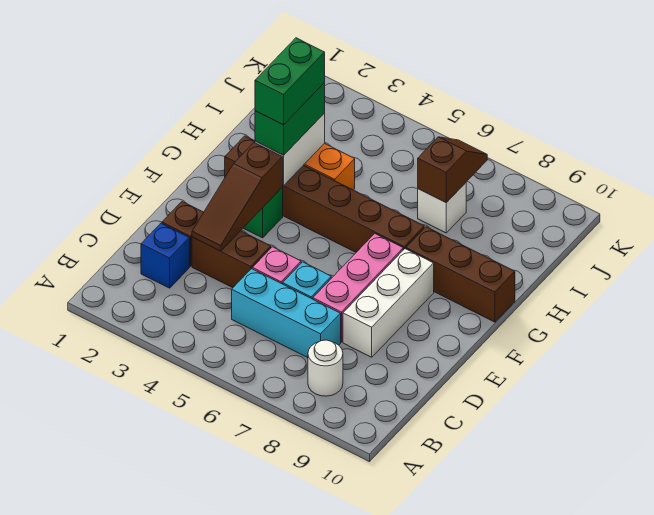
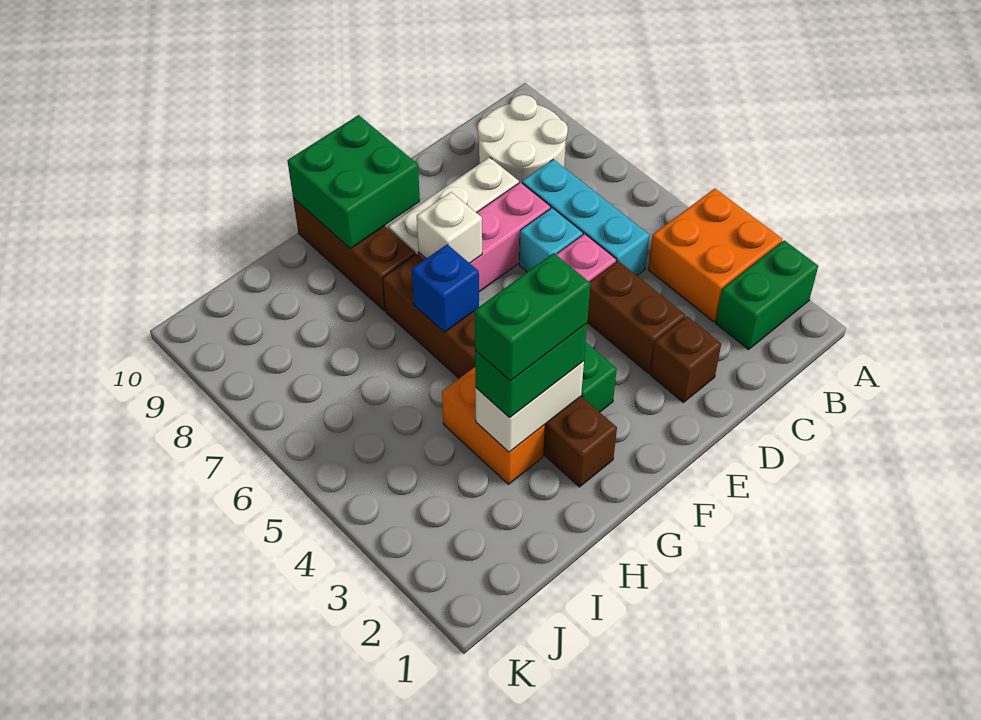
none -> green 1x2 brick [716,240,818,350]
none -> orange 2x2 brick [648,189,782,322]
white 1x1 round brick [308,340,343,396] -> white 2x2 round brick [478,95,568,183]
blue 1x1 brick [141,223,190,288] -> blue 1x1 brick moved to [412,244,479,332]
brown 1x3 slope [192,143,283,251] -> none
none -> green 2x2 brick [287,115,420,249]
white 1x1 brick [418,183,466,233] -> white 1x1 brick moved to [417,192,482,263]
brown 1x2 slope [418,137,487,203] -> none

